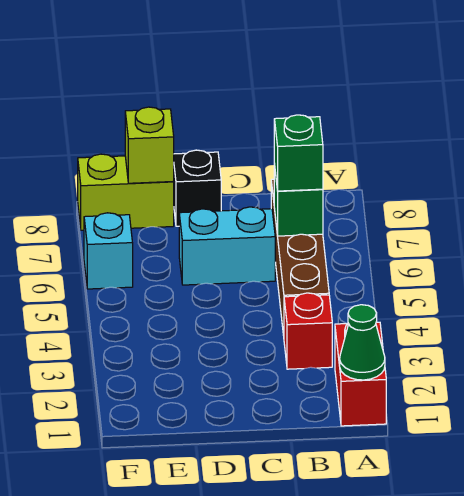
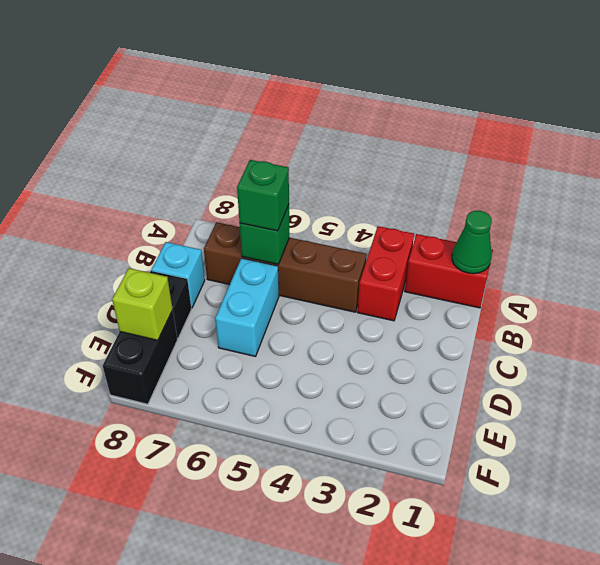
red 1x1 brick [284,293,332,369] -> red 1x2 brick [357,226,414,321]
lime 1x2 brick [78,154,174,230] -> black 1x2 brick [103,310,177,404]
cyan 1x1 brick [84,213,133,289] -> cyan 1x1 brick moved to [152,242,205,308]

